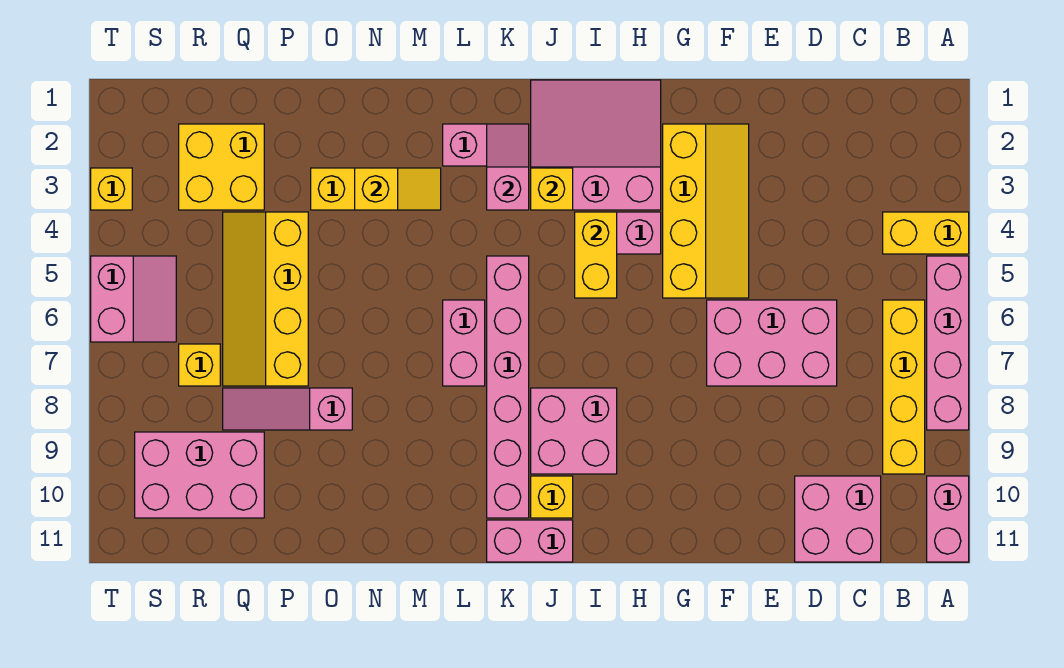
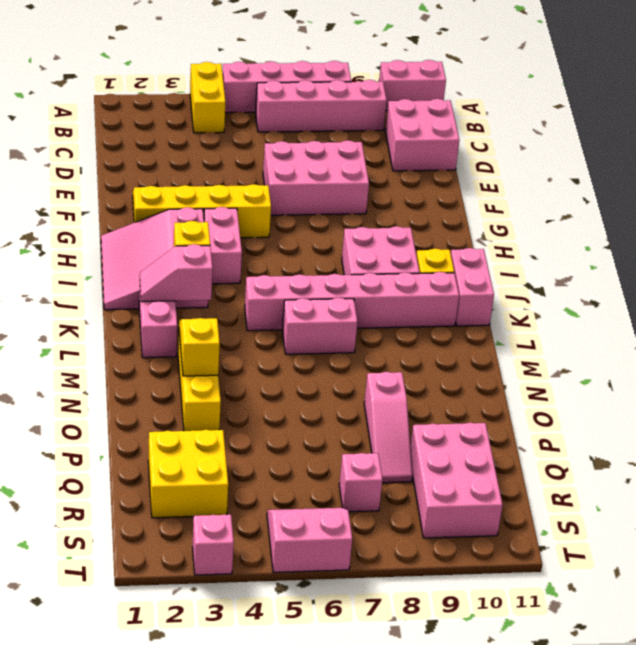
yellow 1x4 brick [883,300,925,474] -> pink 1x4 brick [256,80,387,132]
pink 2x3 brick [707,300,837,386] -> pink 2x3 brick turned to [263,140,369,215]
yellow 1x2 brick [575,212,617,298] -> none
yellow 2x4 slope [223,212,308,386] -> none
yellow 1x1 brick [179,344,220,386] -> pink 1x1 brick [339,453,382,512]
yellow 1x1 brick [91,168,132,210] -> pink 1x1 brick [193,515,234,575]

